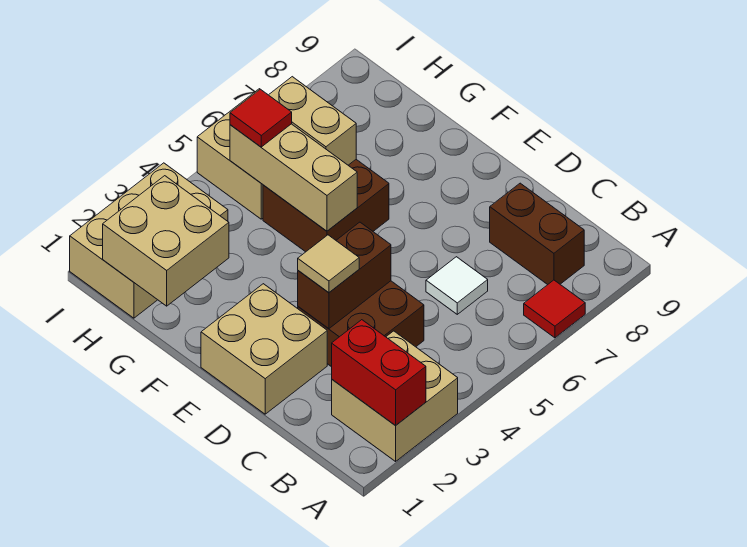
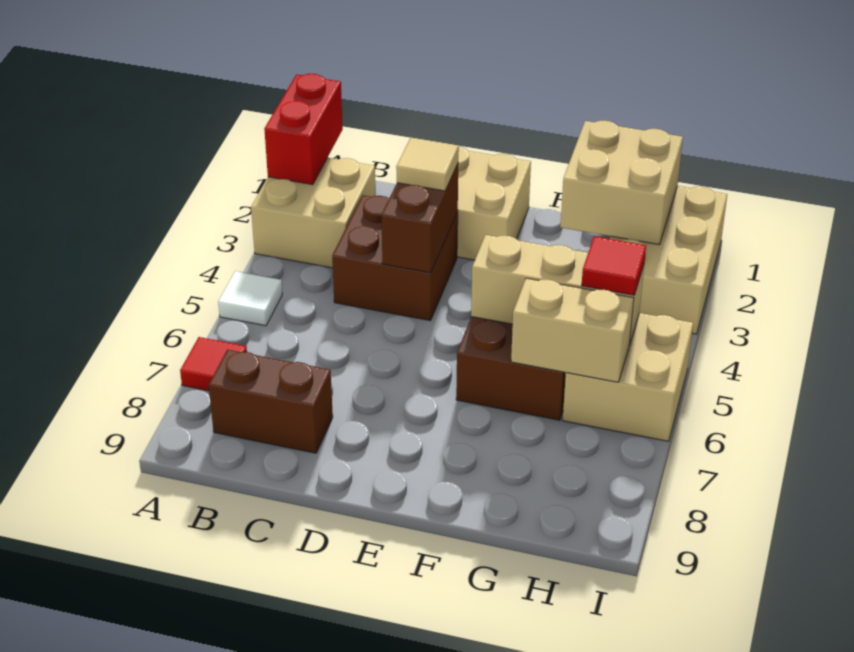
red 1x2 brick [332,320,426,425] -> red 1x2 brick turned to [264,74,343,185]
white 1x1 tile [426,257,488,314] -> white 1x1 tile moved to [218,271,282,326]

